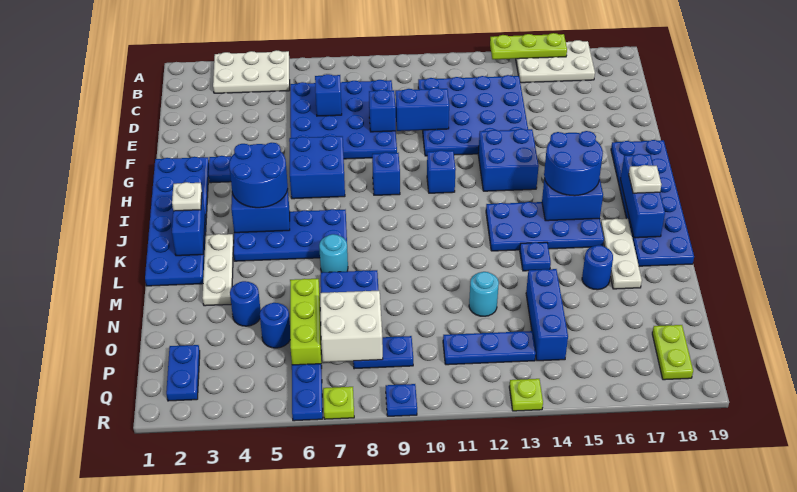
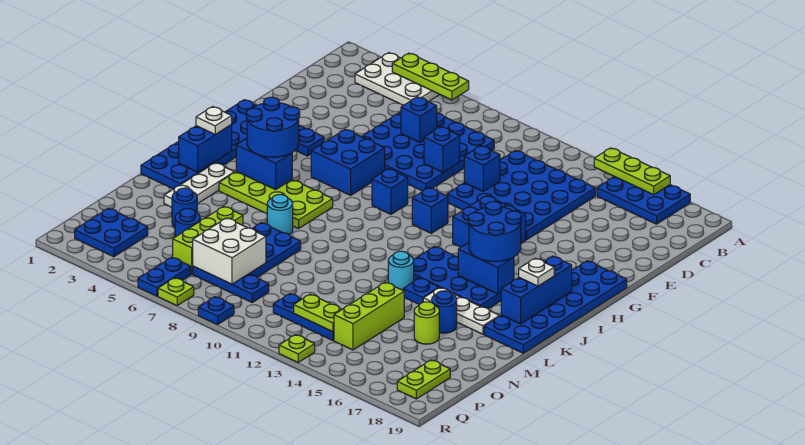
none -> lime 1x3 plate [392,53,469,100]
white 2x3 plate [516,40,595,83] -> blue 2x3 plate [597,177,690,224]
blue 1x2 brick [395,88,449,131] -> blue 1x1 brick [464,146,500,191]
blue 2x4 plate [234,209,347,261] -> lime 2x4 plate [219,171,333,228]
white 1x3 plate [601,219,642,289] -> white 1x3 plate turned to [423,288,499,334]
cyan 1x1 round brick [469,272,499,316] -> cyan 1x1 round brick moved to [388,251,414,290]
blue 1x3 brick [526,269,568,361] -> lime 1x3 brick [334,282,404,350]
none -> lime 1x1 round brick [414,302,439,344]
blue 1x2 plate [166,345,200,401] -> blue 2x2 plate [75,208,148,257]
blue 1x2 plate [353,336,413,369] -> blue 1x3 plate [193,266,269,302]
none -> lime 1x2 plate [294,294,342,332]

